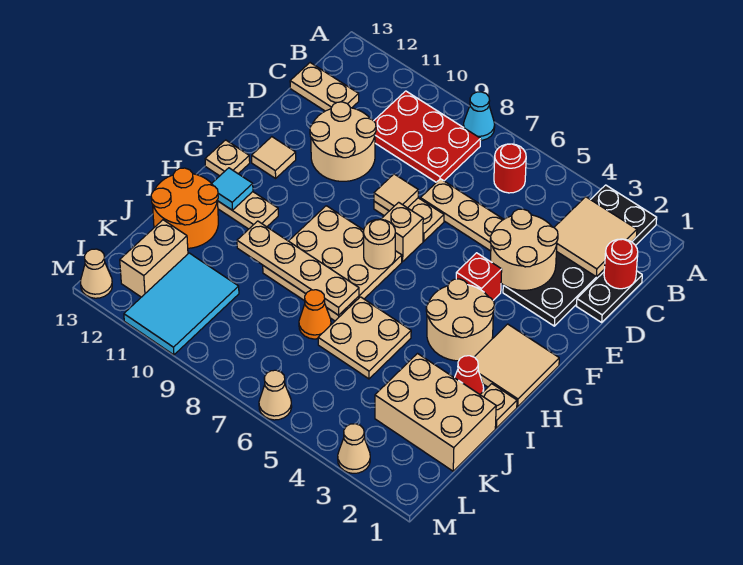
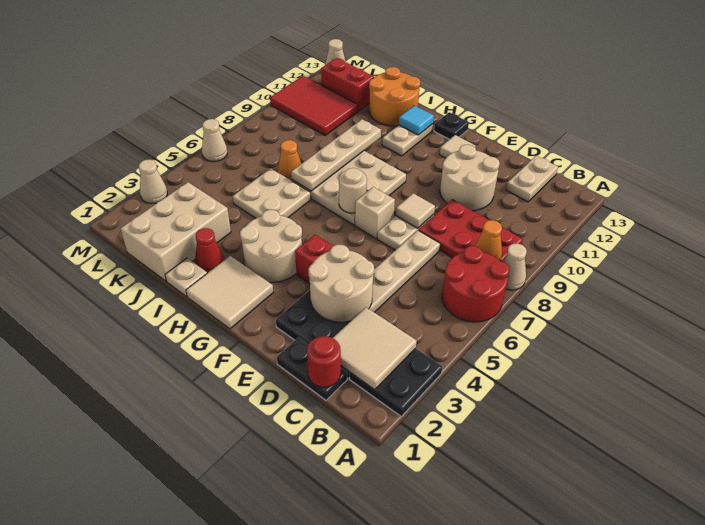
cyan 1x1 cone [463,92,495,140] -> tan 1x1 cone [503,244,527,290]
red 1x1 round brick [494,144,526,193] -> red 2x2 round brick [442,246,510,322]
red 2x3 plate [374,91,481,182] -> red 2x3 plate turned to [419,200,523,262]
none -> orange 1x1 cone [475,220,502,261]
tan 1x1 plate [205,140,250,176] -> black 1x1 plate [434,112,469,139]
cyan 2x3 tile [124,253,239,355] -> red 2x3 tile [270,76,357,136]
tan 1x2 brick [120,220,188,297] -> red 1x2 brick [321,58,374,111]

